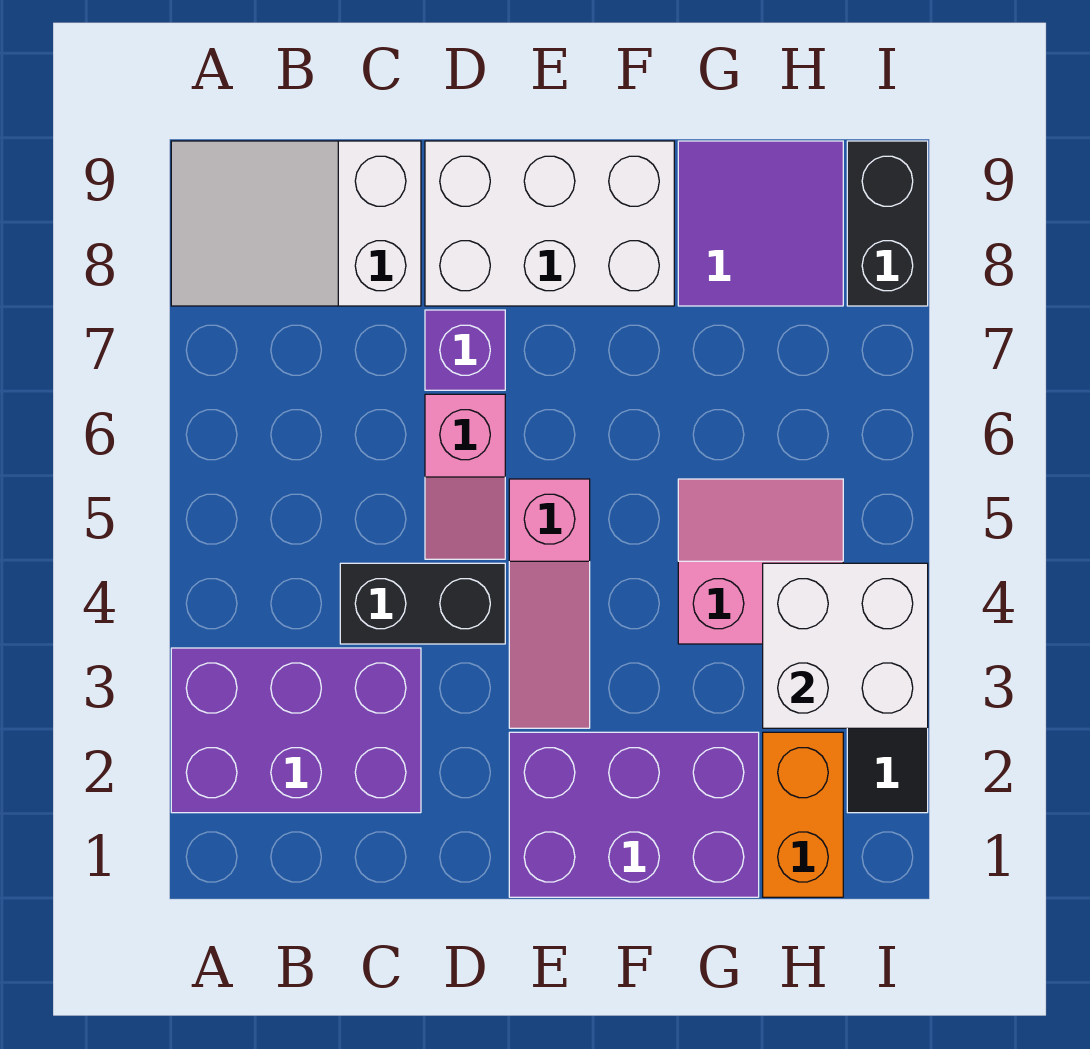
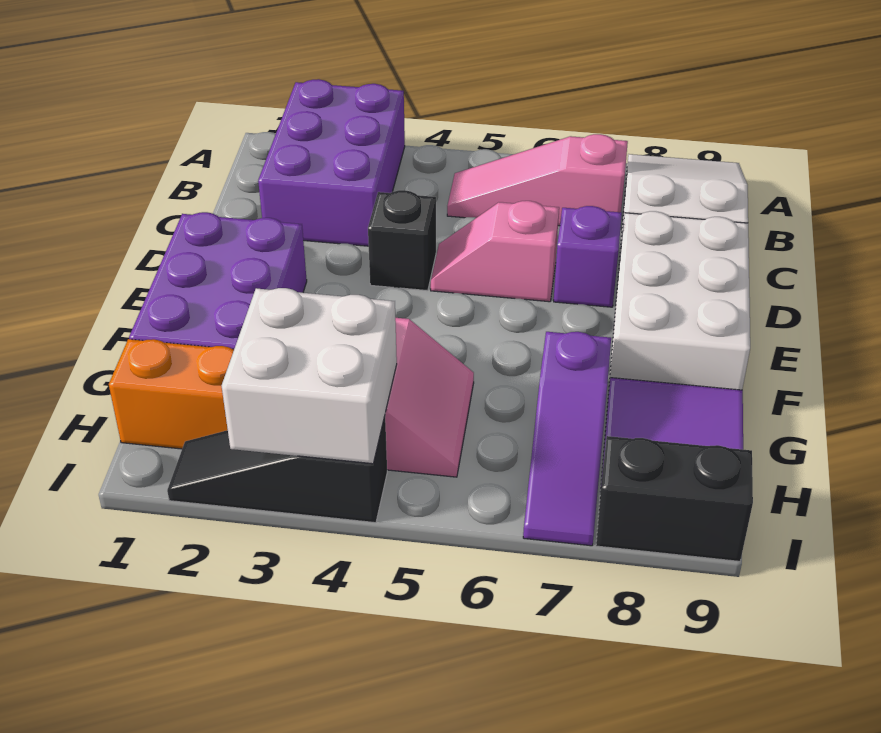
black 1x2 brick [340,563,505,644] -> black 1x1 brick [368,190,436,291]
pink 1x3 slope [509,479,590,728] -> pink 1x3 slope moved to [447,134,628,226]
none -> purple 1x3 slope [523,332,611,546]

